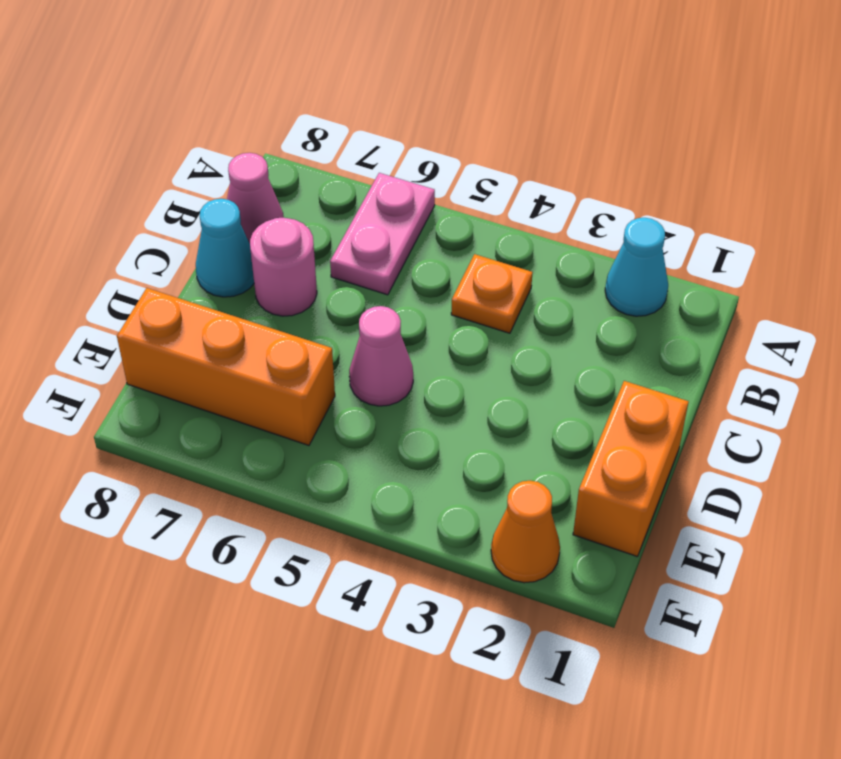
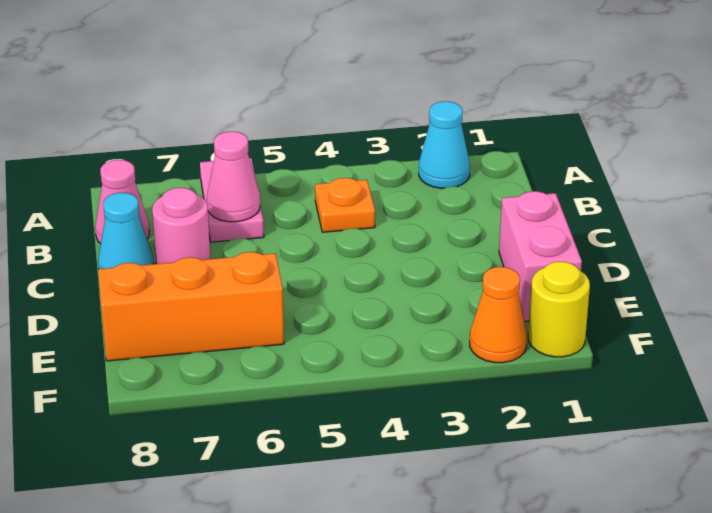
orange 1x2 brick [573,381,689,556] -> pink 1x2 brick [499,191,582,322]
pink 1x1 cone [349,306,413,406] -> pink 1x1 cone moved to [207,132,260,222]
none -> yellow 1x1 round brick [528,261,590,357]

